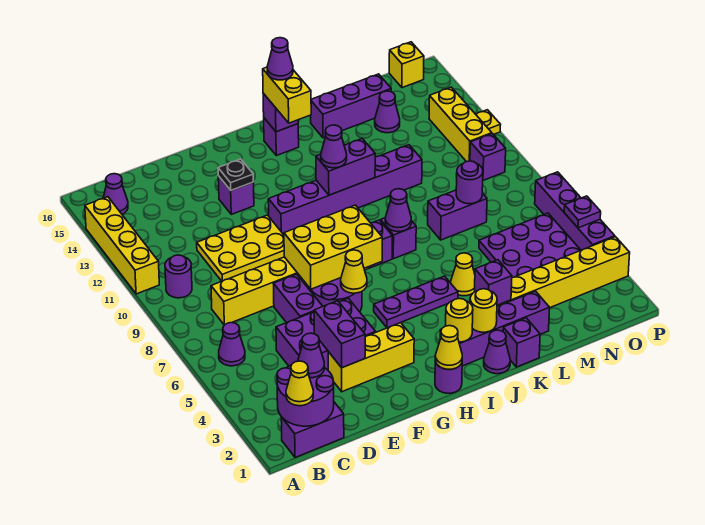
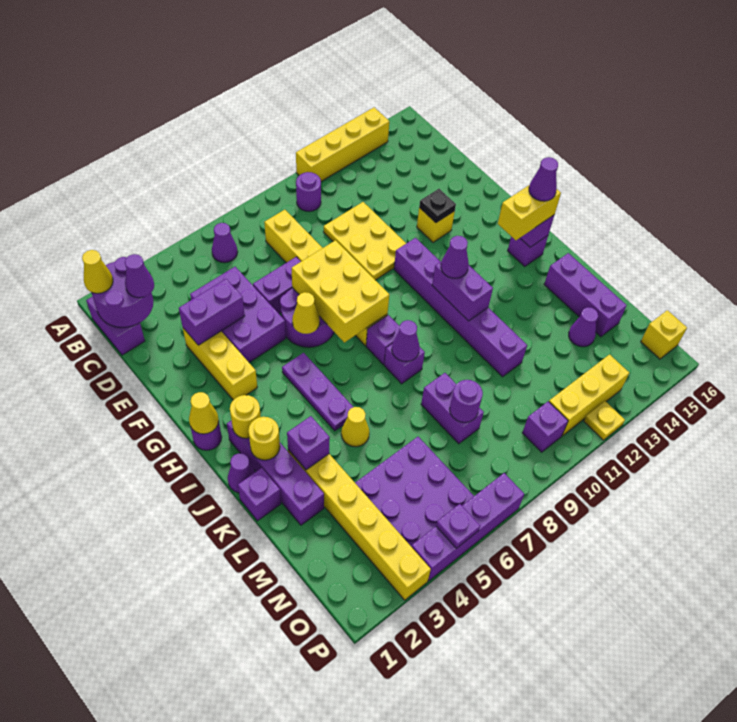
purple 1x1 cone [103,174,128,214] -> none
purple 1x1 brick [218,176,254,214] -> yellow 1x1 brick [417,208,455,242]

